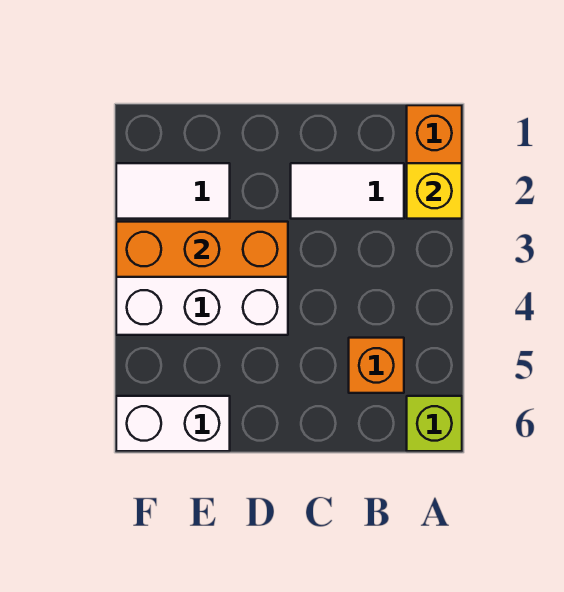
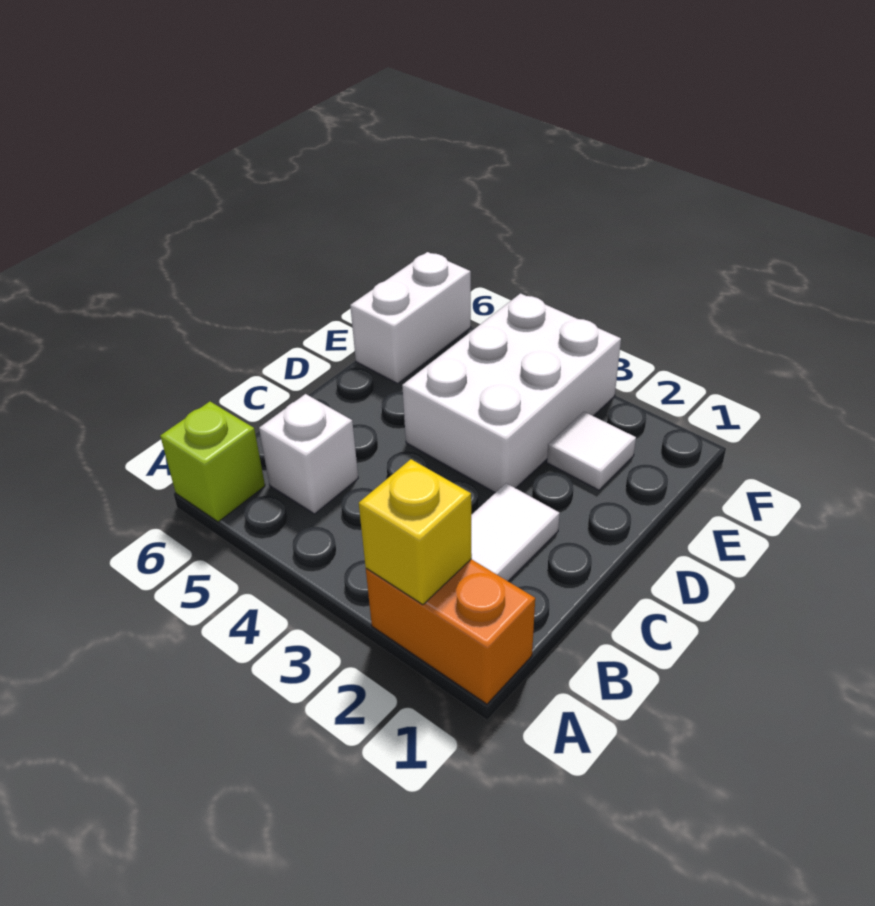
orange 1x1 brick [349,338,404,393] -> white 1x1 brick [259,394,358,514]
orange 1x3 brick [116,222,288,277] -> none
white 1x2 tile [116,163,230,219] -> white 1x1 tile [547,412,636,490]

